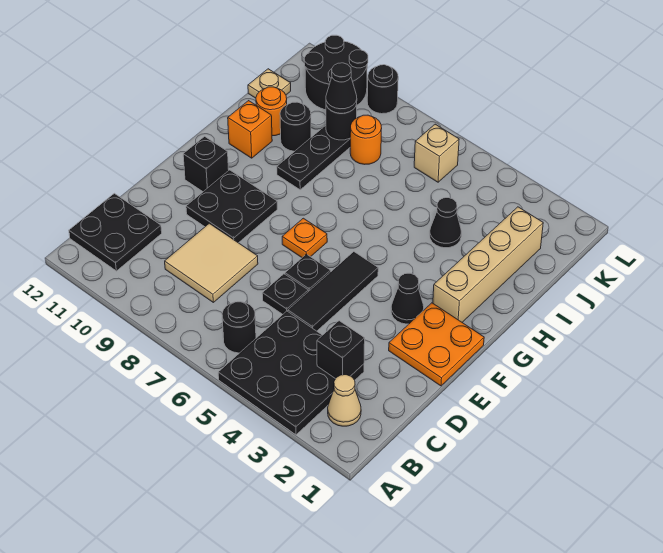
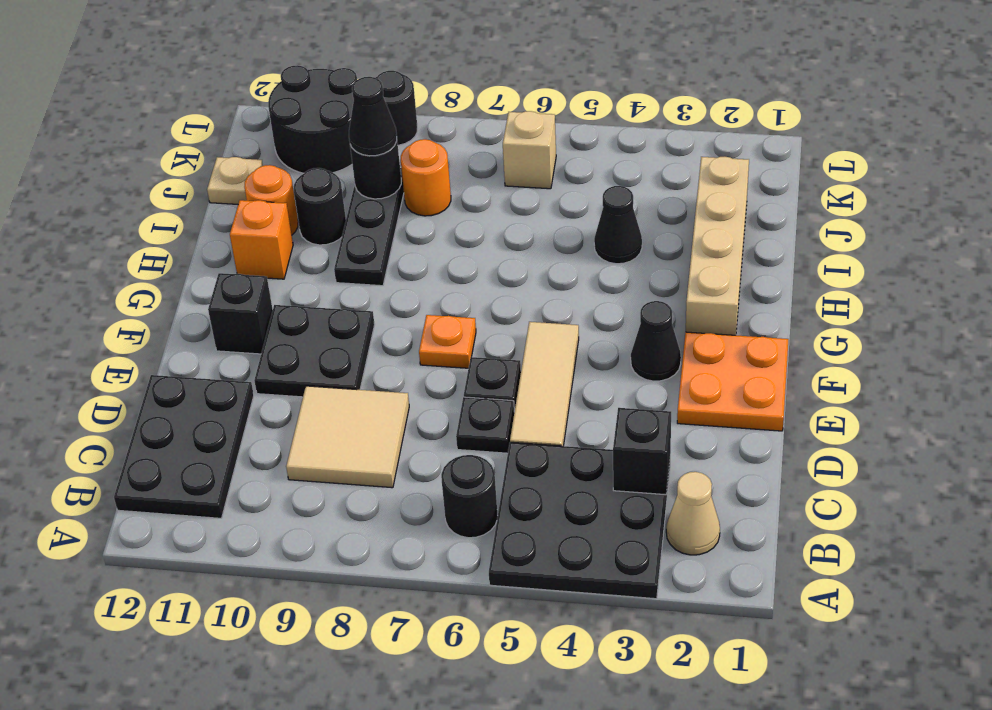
black 2x2 plate [69,193,162,271] -> black 2x3 plate [114,375,254,518]
black 1x3 tile [288,252,378,331] -> tan 1x3 tile [510,322,579,446]

